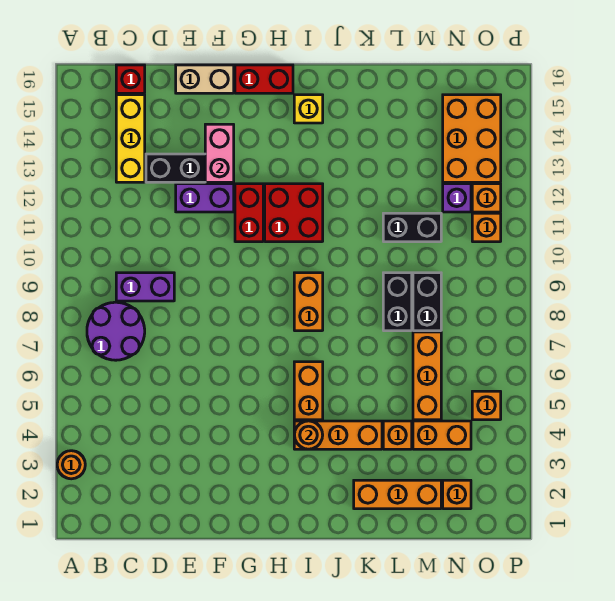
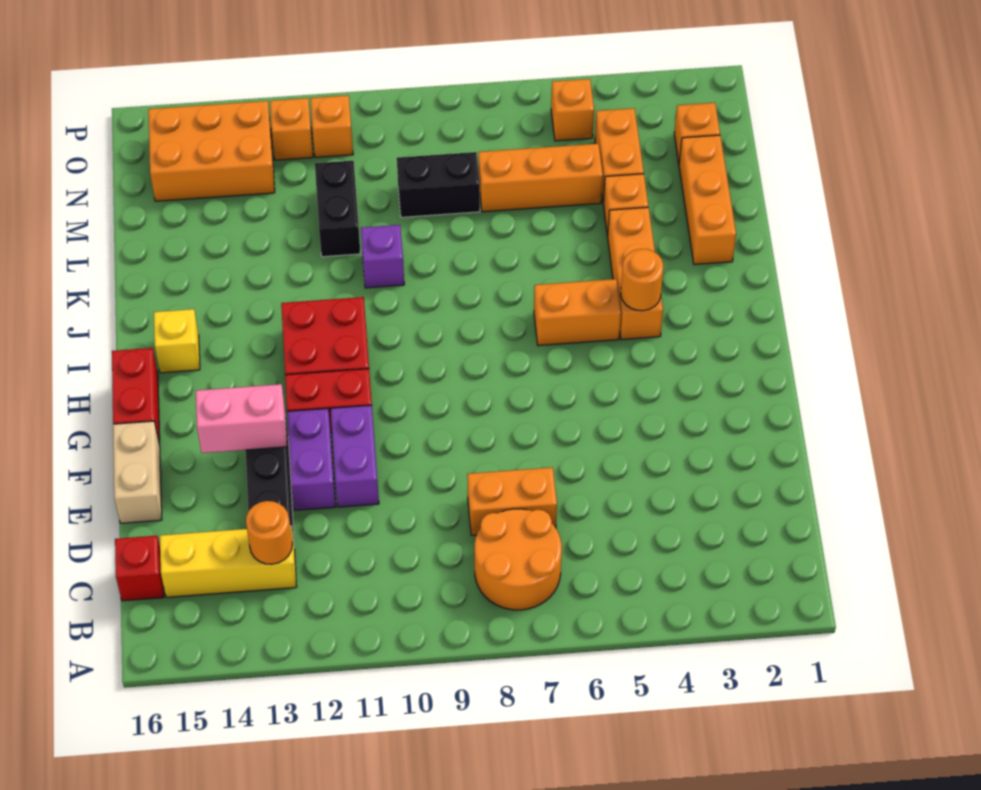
orange 1x1 round brick [57,451,85,479] -> orange 1x1 round brick moved to [246,501,292,564]
purple 2x2 round brick [87,302,145,360] -> orange 2x2 round brick [475,509,562,610]
purple 1x2 brick [116,273,174,301] -> purple 1x2 brick moved to [331,405,379,507]
orange 1x2 brick [294,273,323,331] -> orange 1x2 brick moved to [467,467,557,535]
black 1x2 brick [383,273,412,331] -> none
purple 1x1 brick [443,184,471,212] -> purple 1x1 brick moved to [361,225,404,288]

